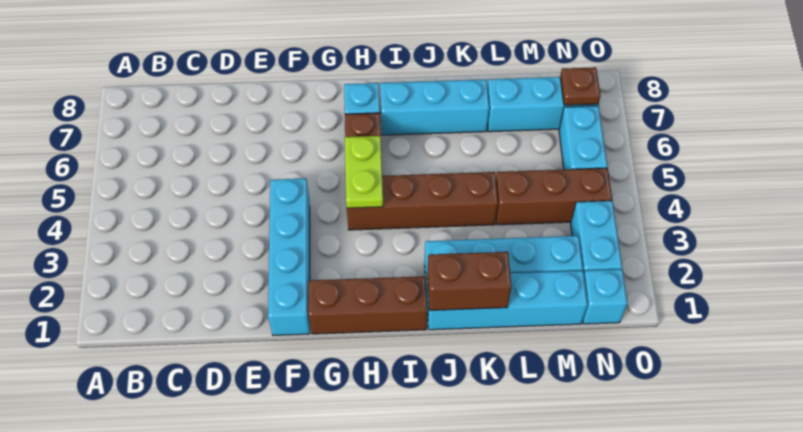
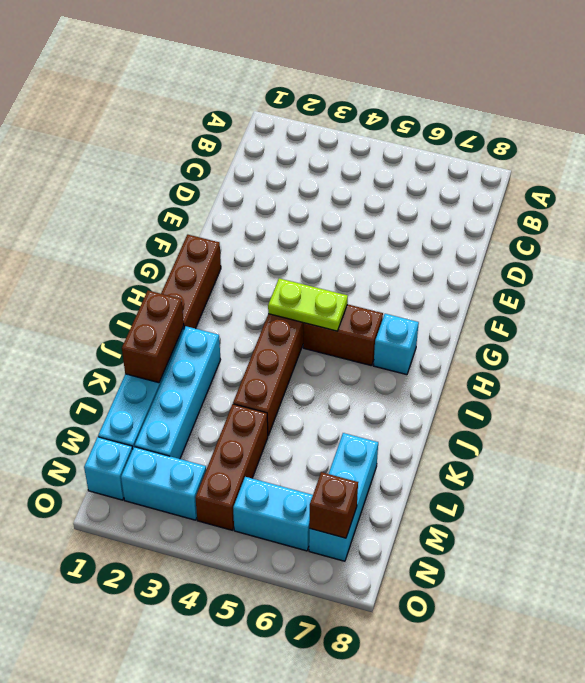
cyan 1x4 brick [268,178,310,335] -> none
cyan 1x3 brick [380,79,489,135] -> none
brown 1x1 plate [560,67,601,105] -> brown 1x1 brick [309,472,358,538]

